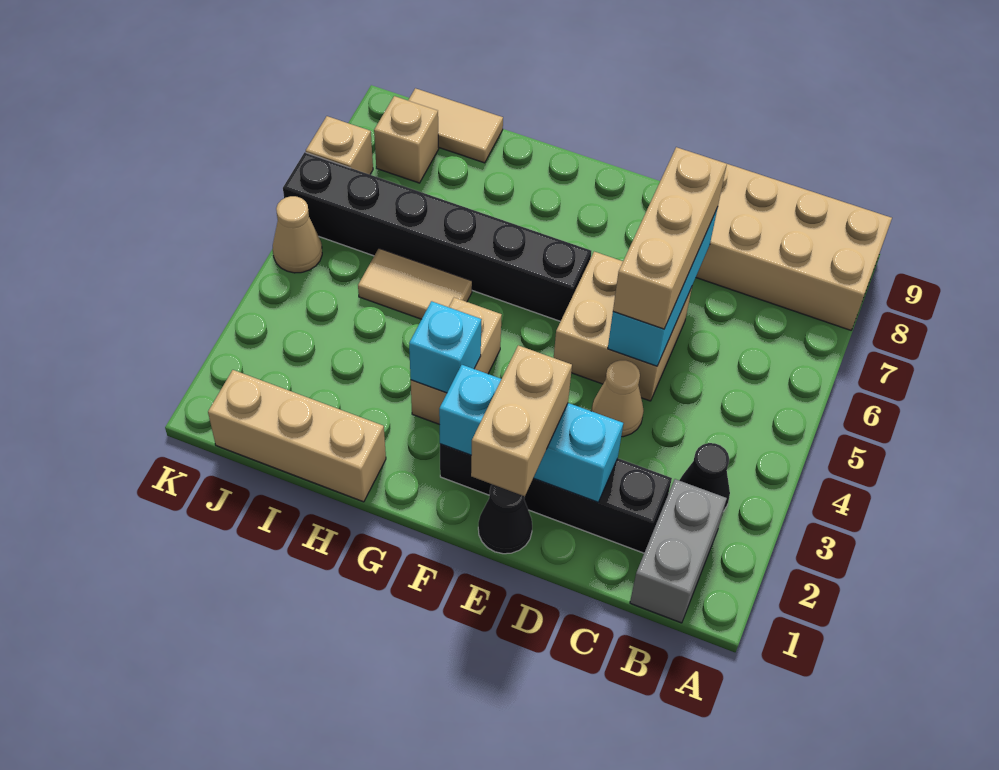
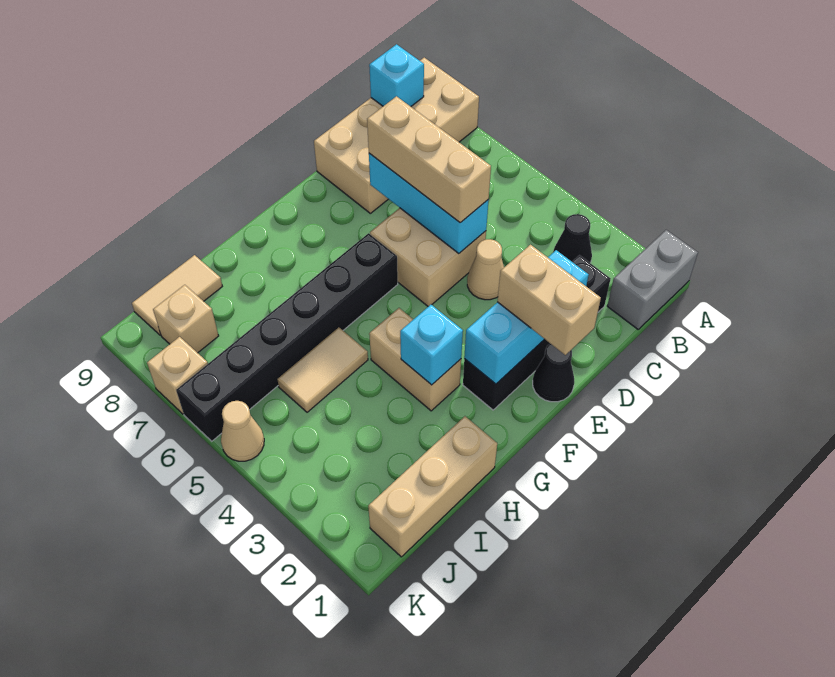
grey 1x2 brick [630,479,727,623] -> grey 1x2 brick turned to [607,230,698,329]
none -> cyan 1x1 brick [369,44,424,107]

